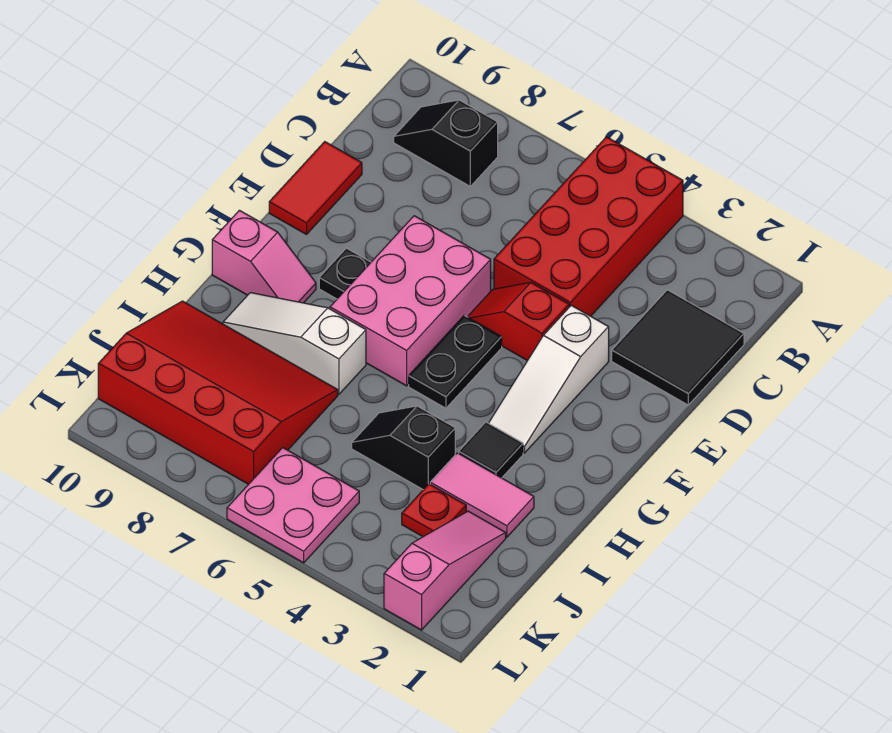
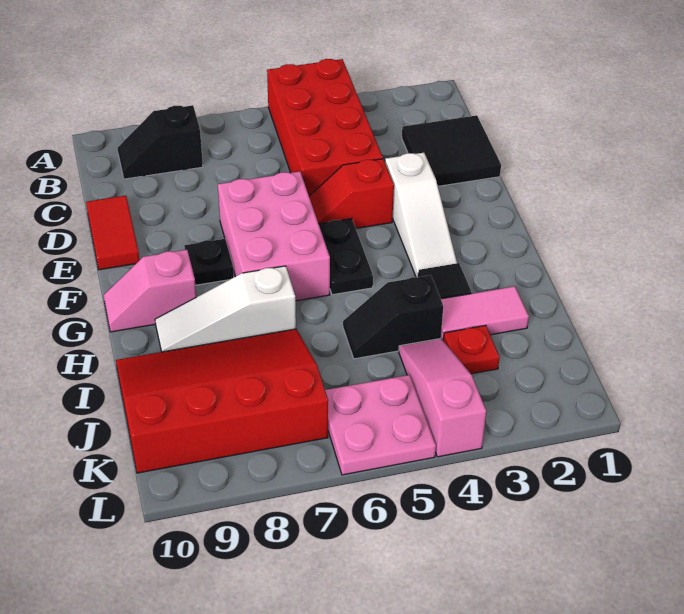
pink 1x2 slope [212,210,316,303] -> pink 1x2 slope turned to [104,250,196,332]
pink 1x3 slope [384,511,506,630] -> pink 1x3 slope moved to [399,338,486,457]

